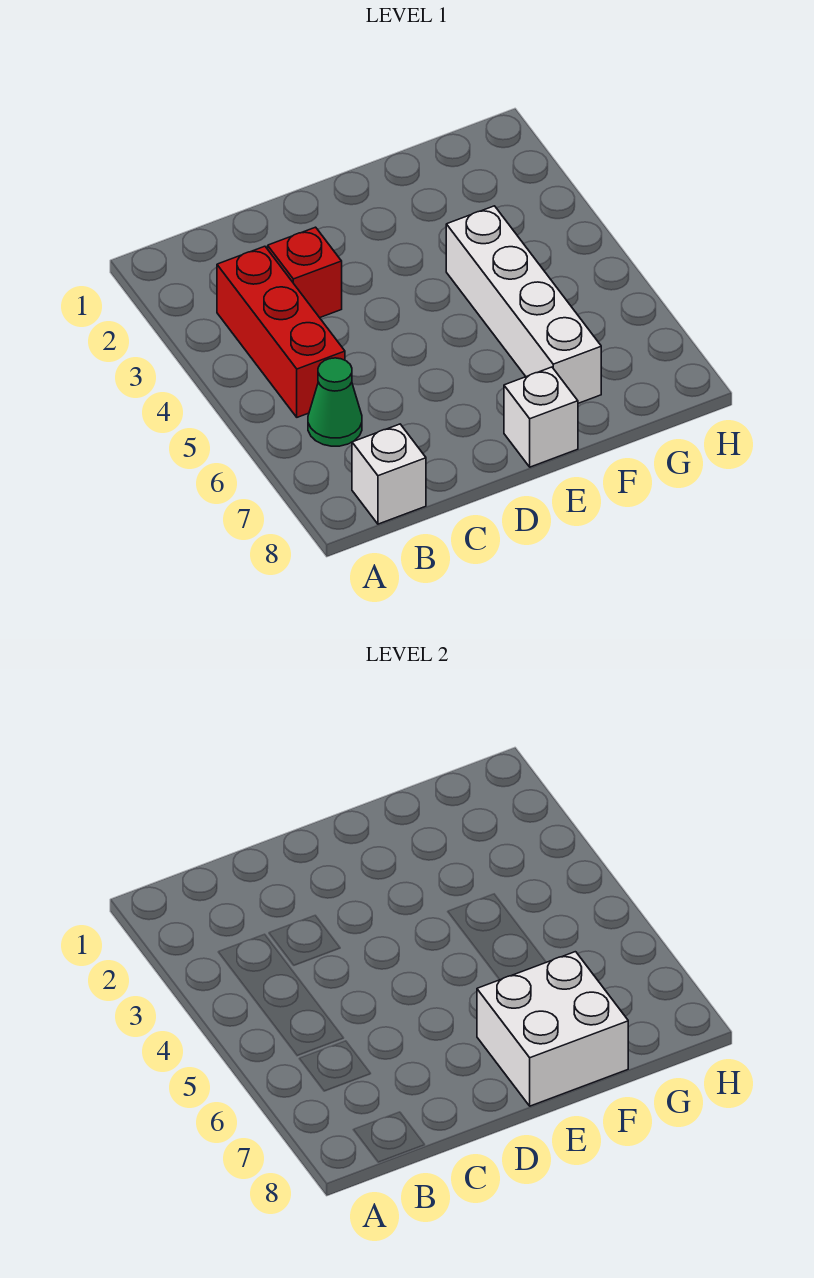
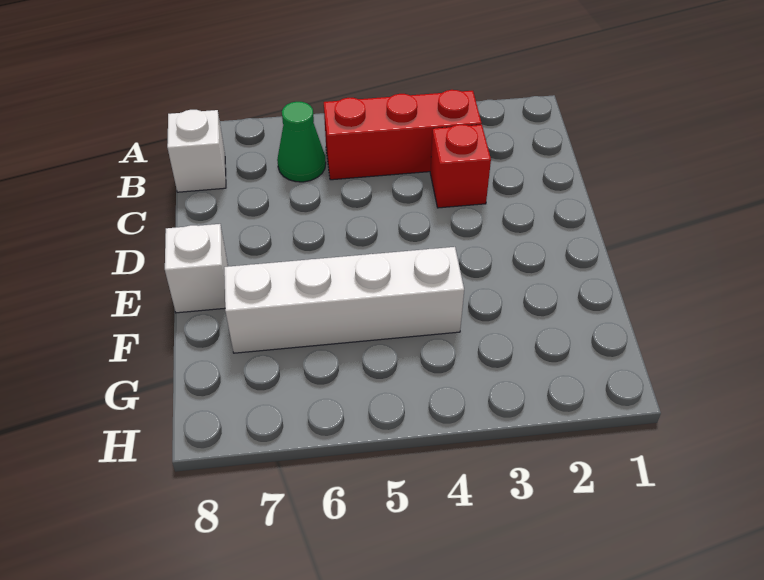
white 2x2 brick [477,952,628,1106] -> none

